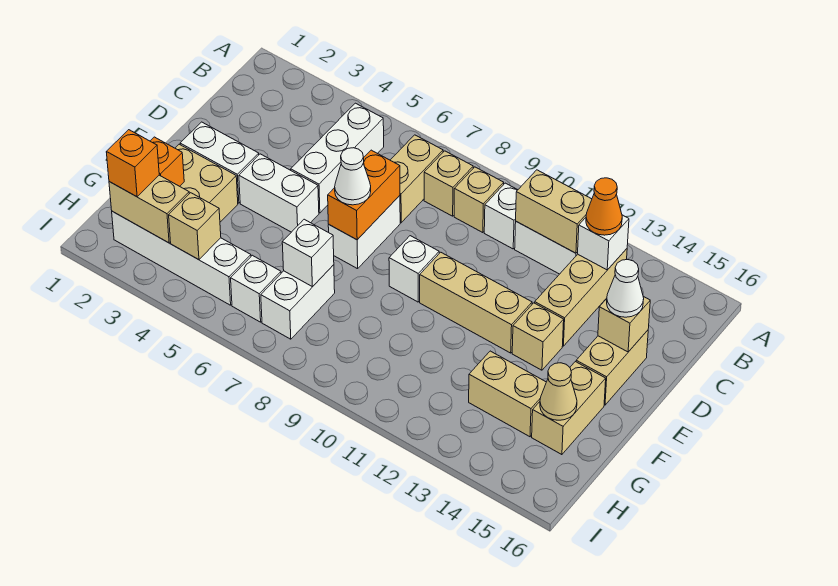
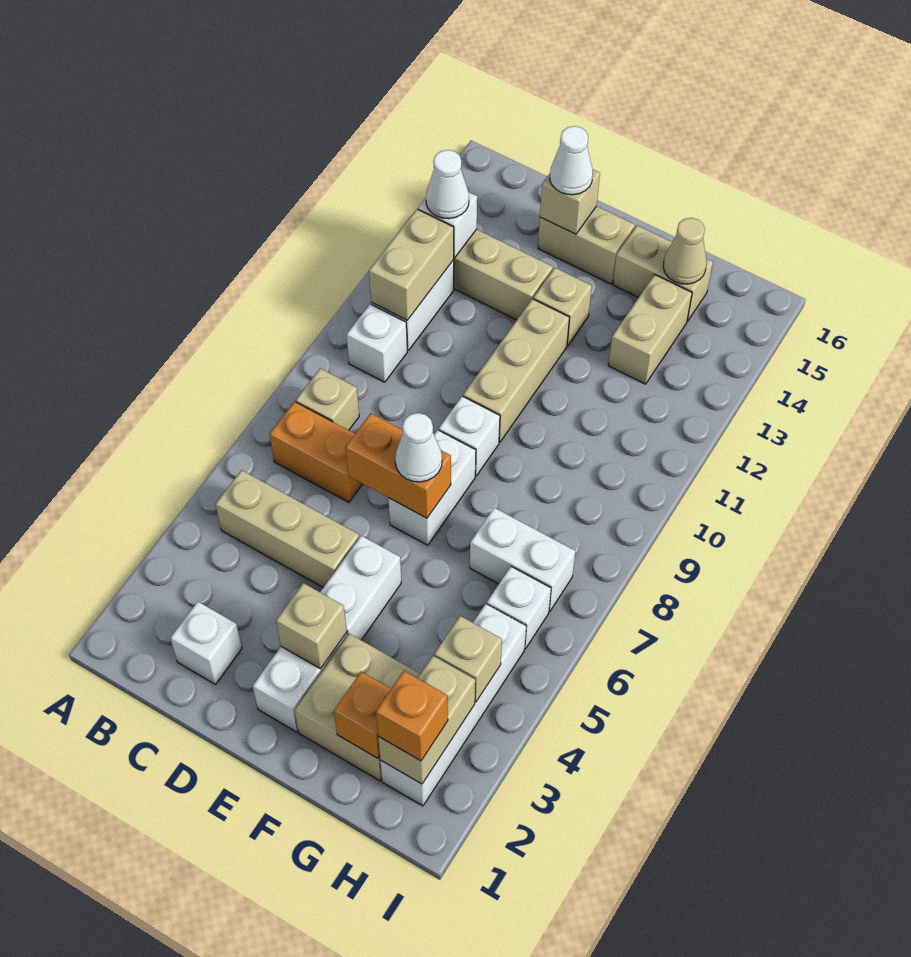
white 1x3 brick [291,103,384,213] -> tan 1x3 brick [215,470,359,587]
tan 1x2 brick [390,135,443,223] -> orange 1x2 brick [270,402,362,502]
tan 1x1 brick [454,167,504,233] -> tan 1x1 brick moved to [276,583,347,669]
orange 1x1 cone [586,178,622,235] -> white 1x1 cone [426,150,469,219]
white 1x2 brick [328,196,400,269] -> white 1x2 brick turned to [388,430,476,545]
white 1x1 brick [282,219,334,287] -> white 1x1 brick moved to [170,602,242,684]

